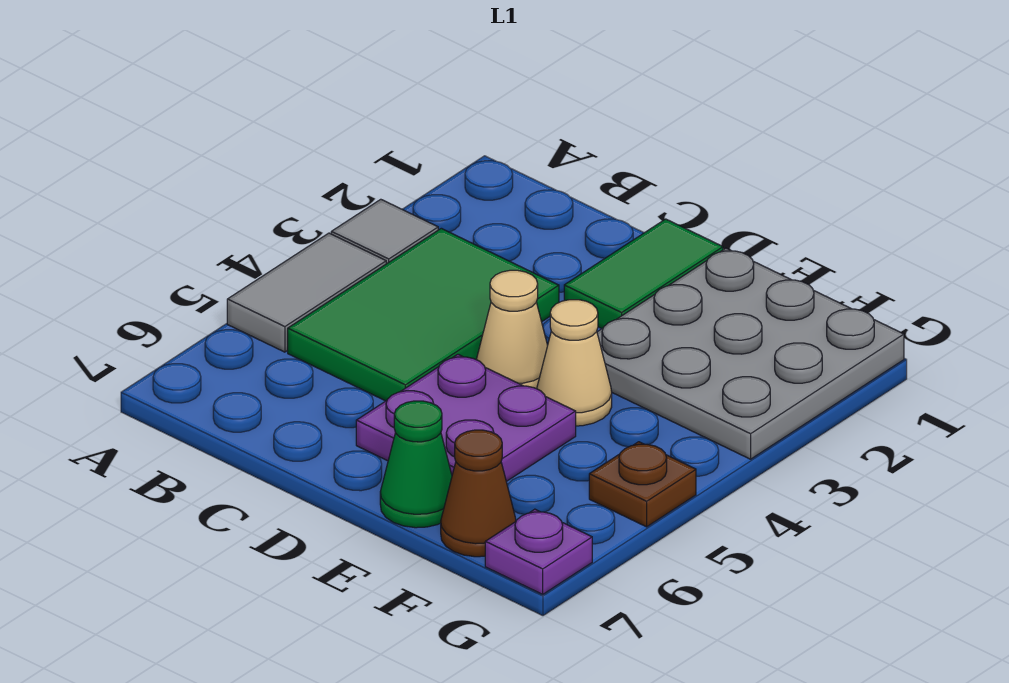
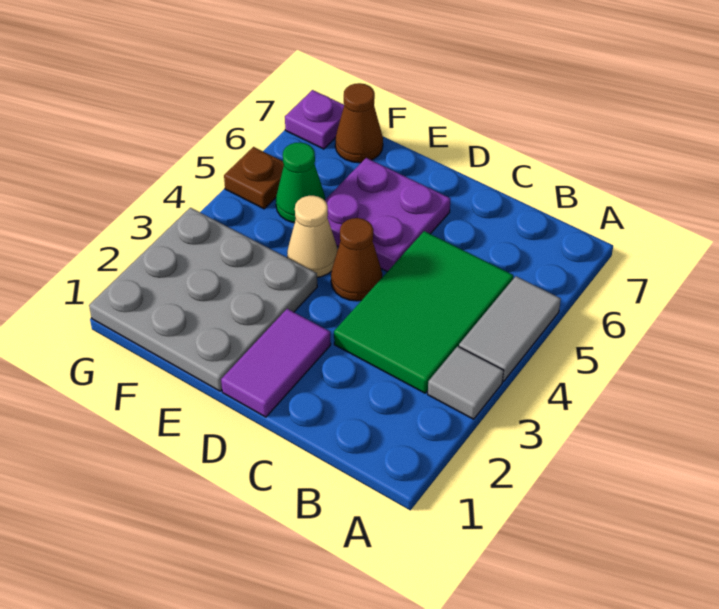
green 1x2 tile [564,219,723,329] -> purple 1x2 tile [221,309,331,417]
tan 1x1 cone [476,270,548,389] -> brown 1x1 cone [331,218,382,301]
green 1x1 cone [380,401,452,528] -> green 1x1 cone moved to [276,142,325,223]

